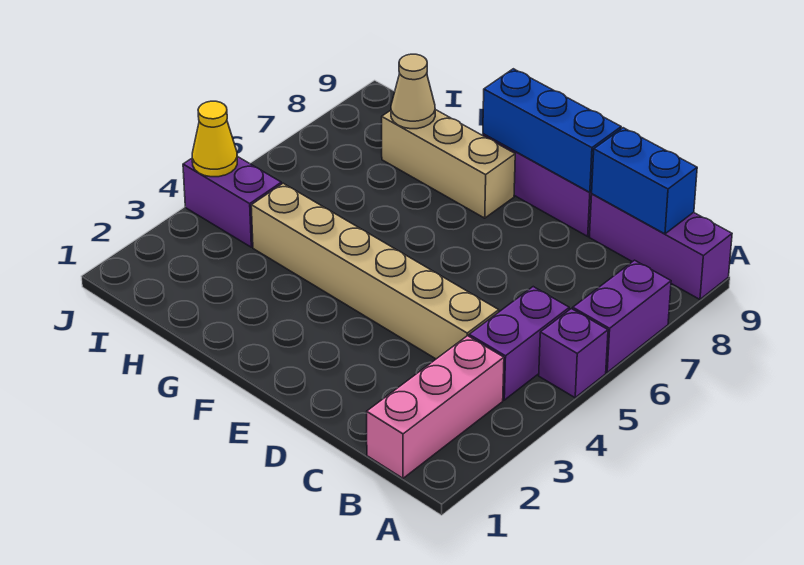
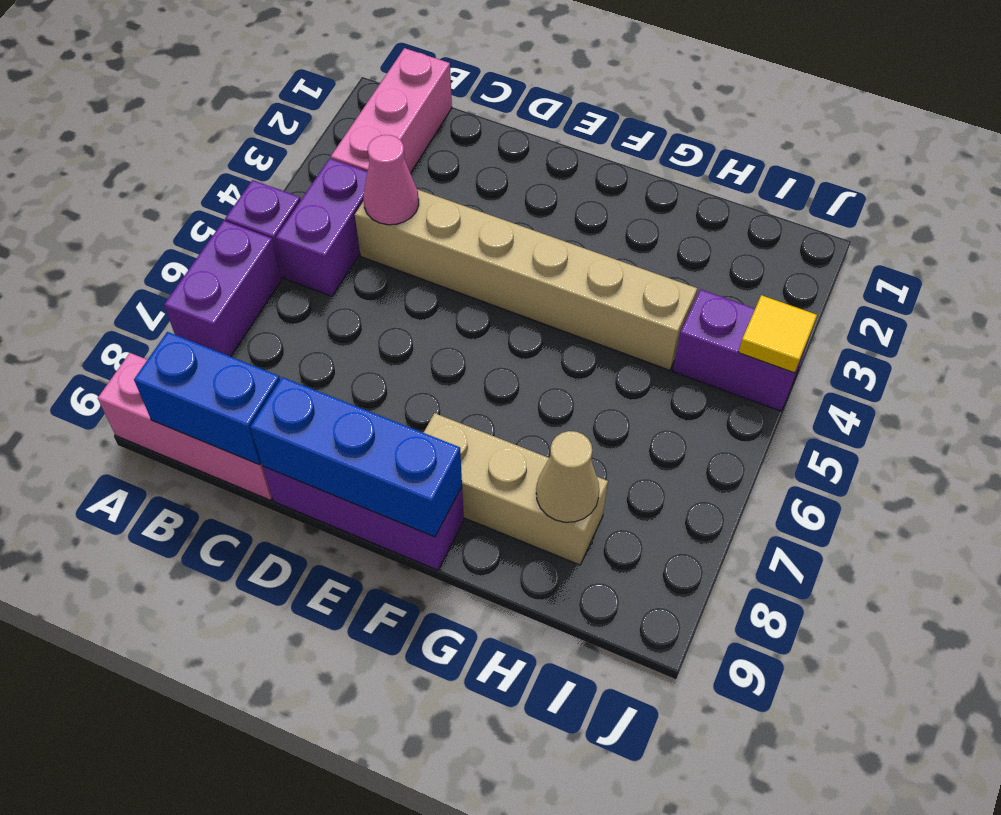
purple 1x3 brick [590,194,732,299] -> pink 1x3 brick [98,353,272,500]
none -> pink 1x1 cone [363,135,419,225]
yellow 1x1 cone [192,101,237,177] -> yellow 1x1 tile [739,295,817,373]

